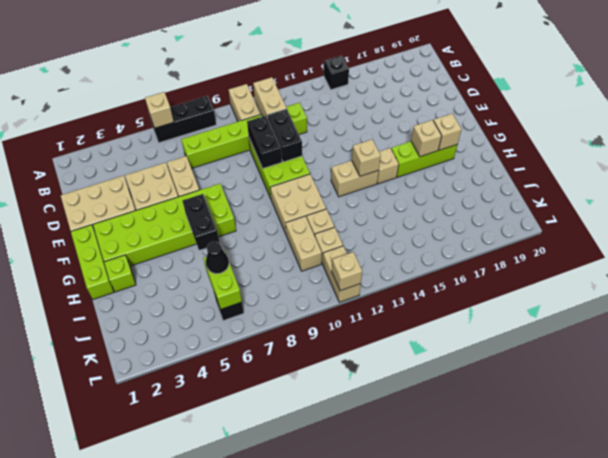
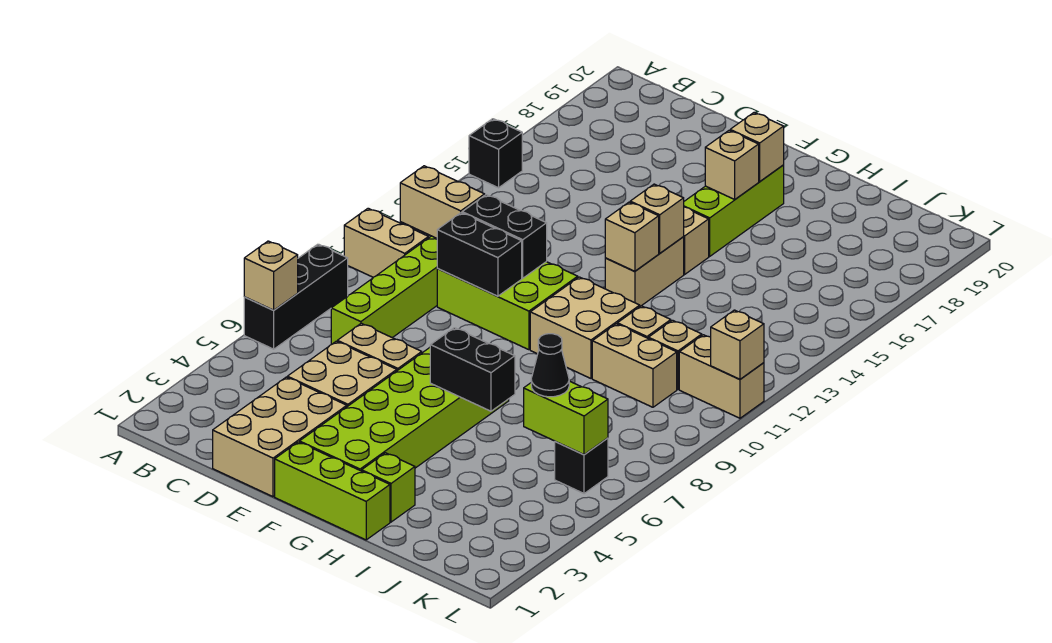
none -> tan 1x1 brick [605,202,659,271]

